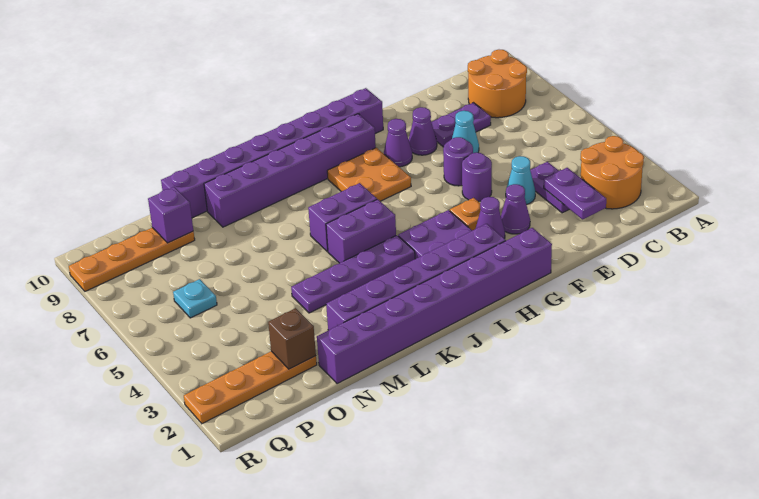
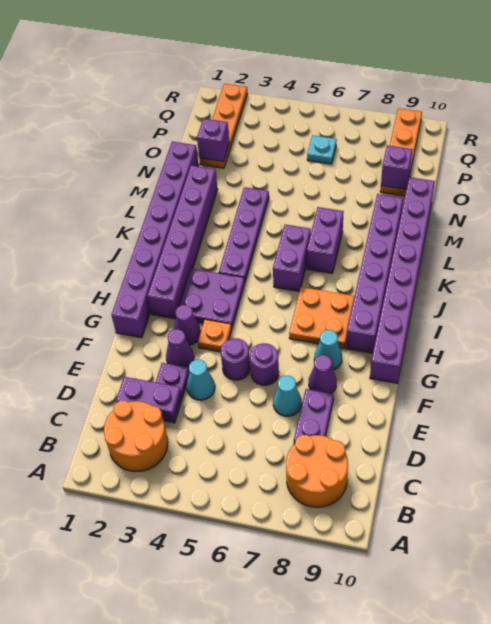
purple 1x2 plate [530,162,569,213] -> purple 1x2 plate turned to [156,363,190,423]
purple 1x1 cone [384,119,412,167] -> cyan 1x1 cone [314,330,342,370]
purple 1x2 brick [326,199,396,263] -> purple 1x2 brick moved to [307,207,344,273]
brown 1x1 brick [268,308,316,369] -> purple 1x1 brick [197,119,229,162]

